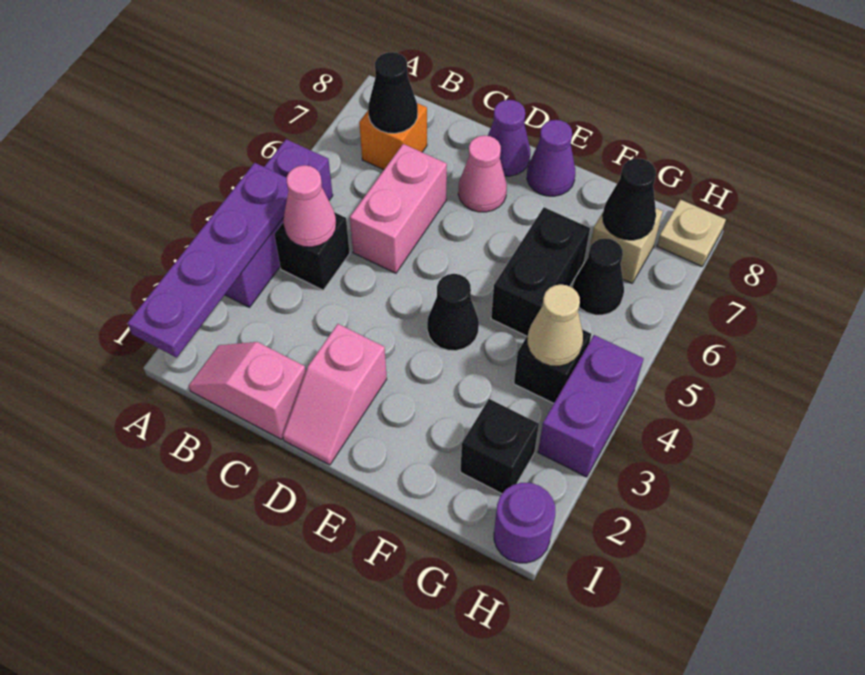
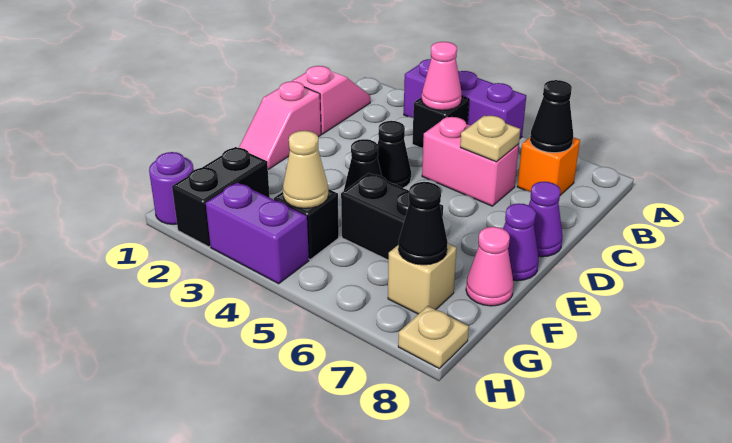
purple 1x4 plate [128,163,288,357] -> none
none -> tan 1x1 plate [460,115,520,162]
pink 1x2 slope [283,324,387,465] -> pink 1x2 slope turned to [239,81,321,169]
pink 1x1 cone [458,135,507,212] -> pink 1x1 cone moved to [466,227,514,306]
black 1x1 brick [461,399,539,494] -> black 1x2 brick [172,147,270,247]
black 1x1 cone [573,238,624,315] -> black 1x1 cone moved to [377,121,411,188]

